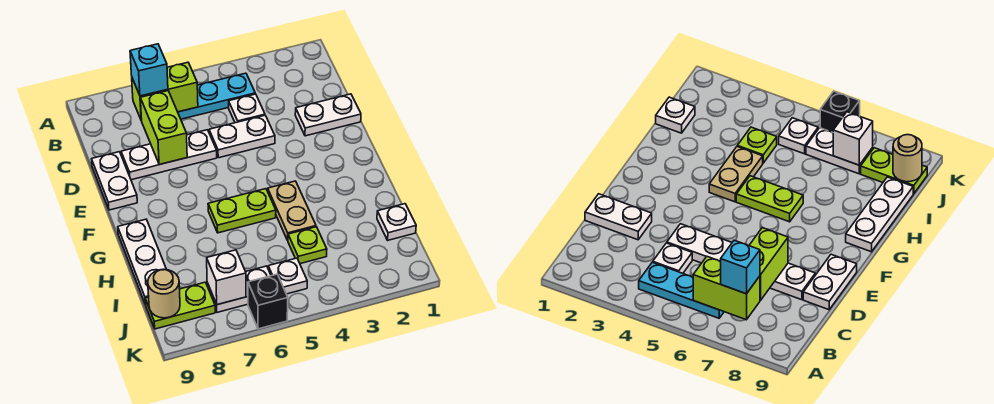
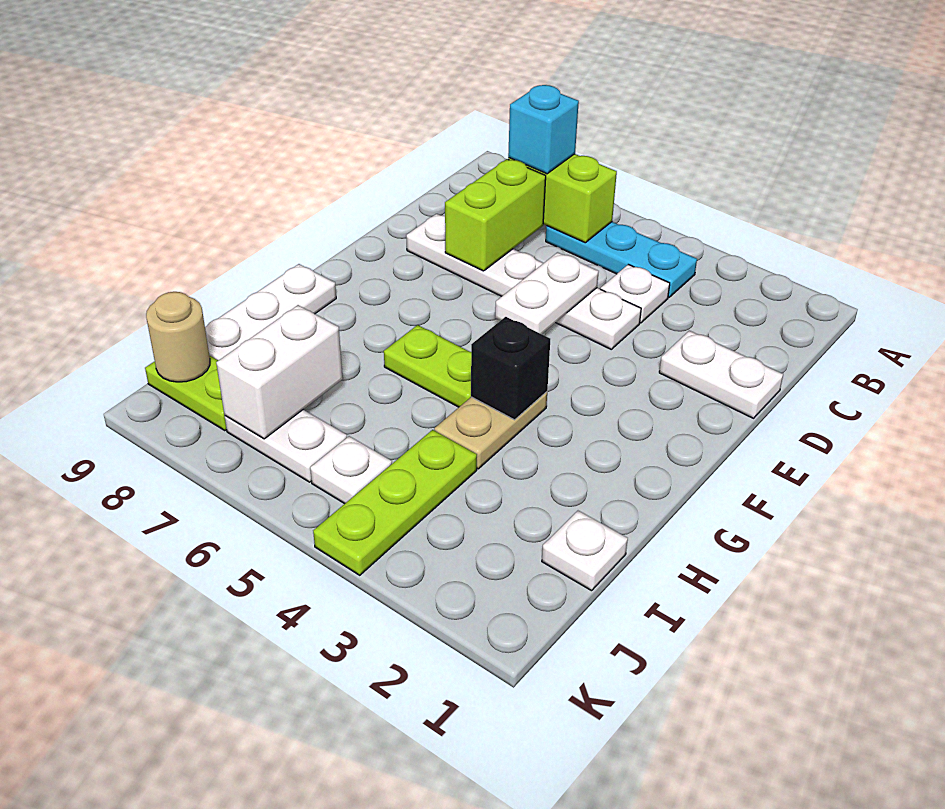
white 1x2 plate [92,152,137,210] -> white 1x2 plate moved to [495,252,599,334]
lime 1x1 plate [288,227,327,264] -> lime 1x3 plate [313,430,477,575]
white 1x1 brick [207,250,246,305] -> white 1x2 brick [216,305,343,439]
black 1x1 brick [248,274,288,329] -> black 1x1 brick moved to [471,317,550,420]

